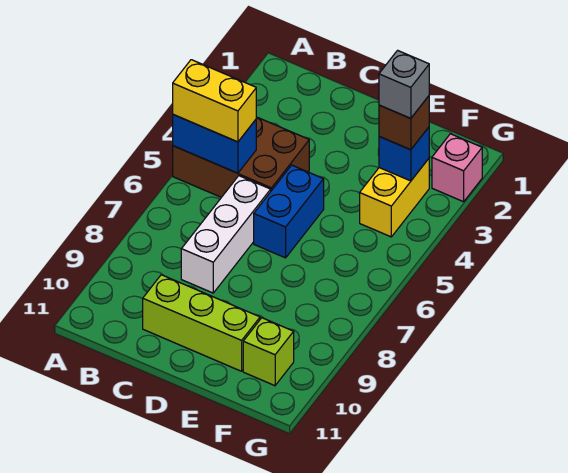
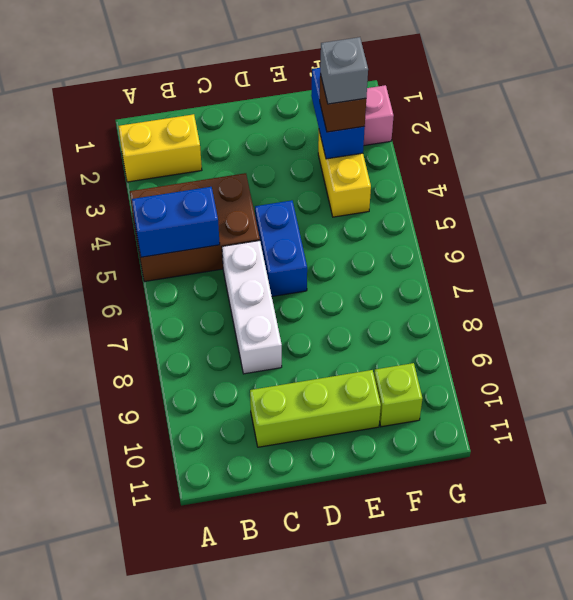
yellow 1x2 brick [173,60,256,142] -> yellow 1x2 brick moved to [118,114,202,182]
blue 1x1 brick [379,127,429,181] -> blue 1x2 brick [311,68,365,159]

